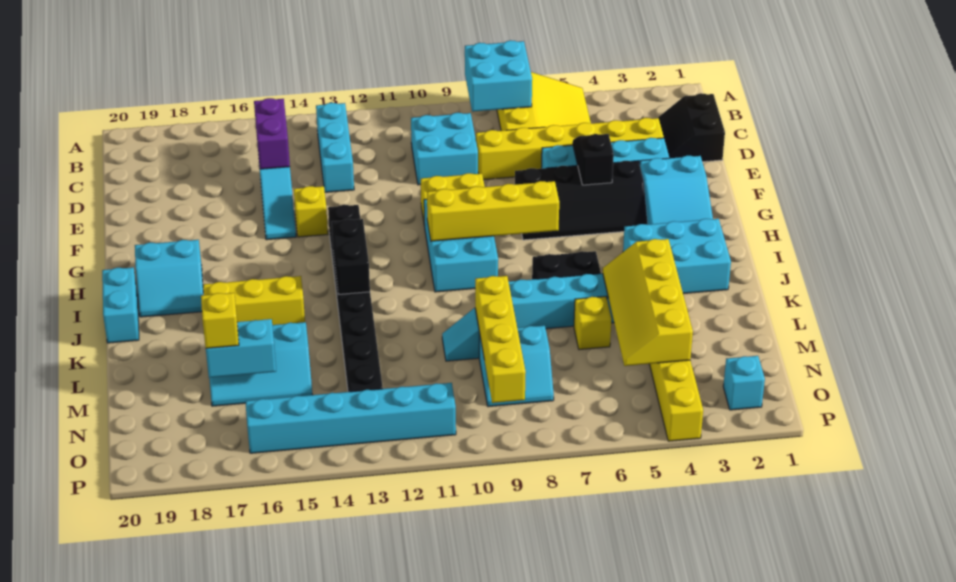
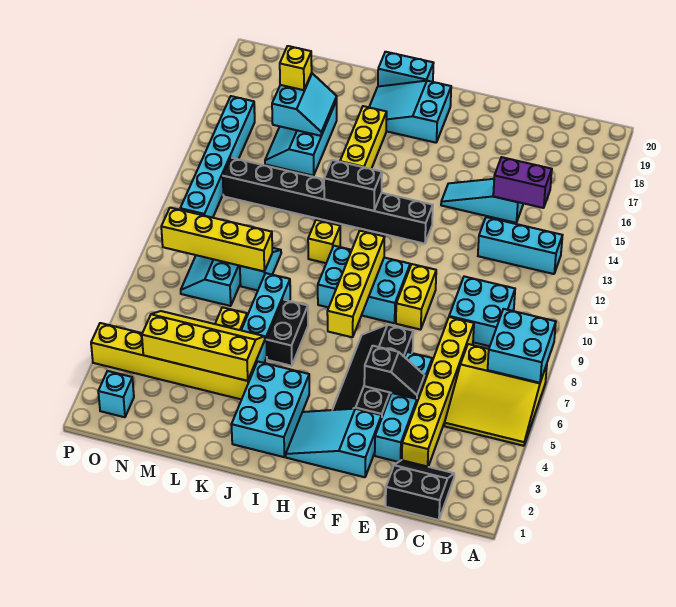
yellow 1x1 brick [294,186,328,237] -> yellow 1x1 brick moved to [308,220,340,263]
cyan 2x2 slope [135,240,203,317] -> cyan 2x3 slope [369,81,451,143]

